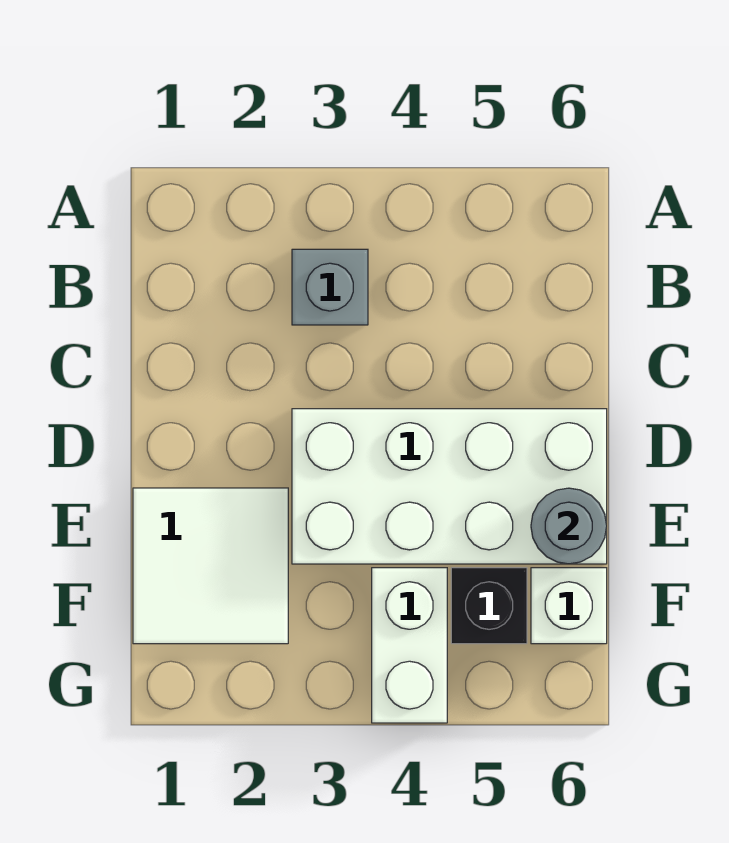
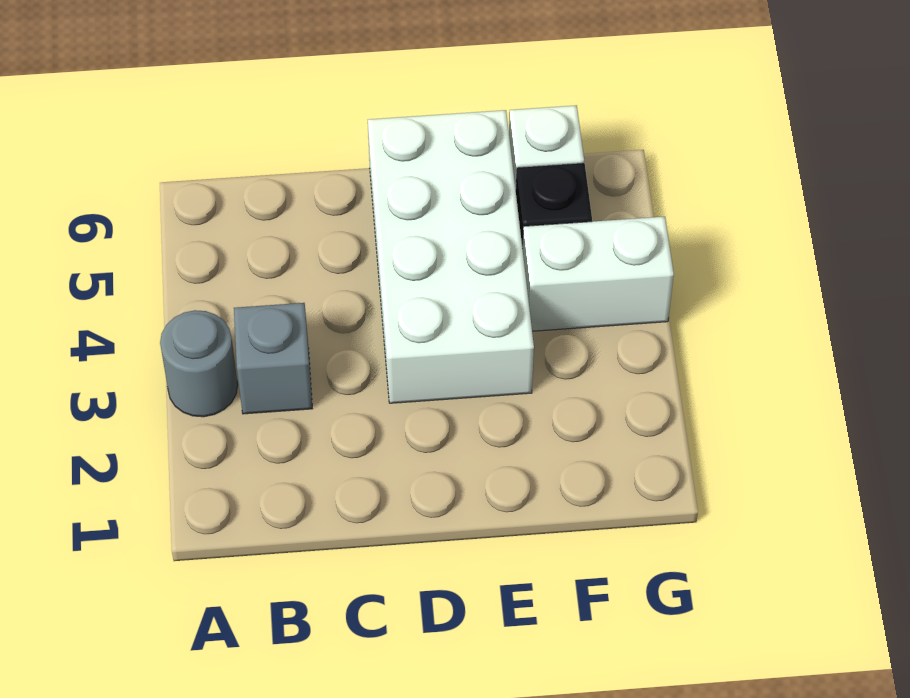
white 2x2 tile [133,488,288,644] -> none
grey 1x1 round brick [531,488,607,564] -> grey 1x1 round brick moved to [160,310,238,417]

